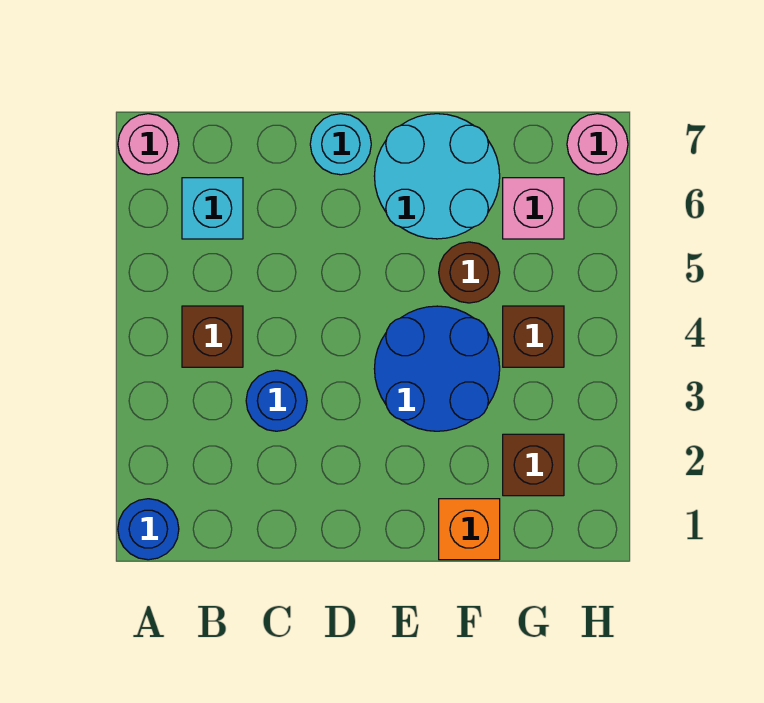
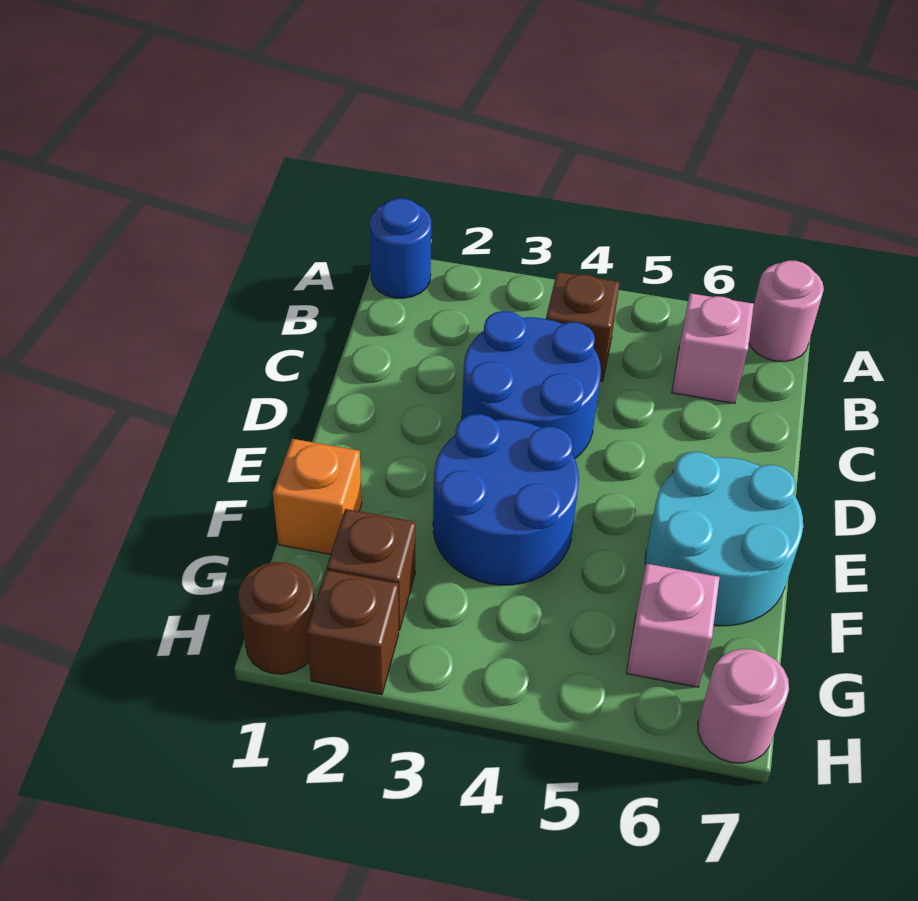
cyan 1x1 brick [182,178,243,239] -> pink 1x1 brick [672,293,754,404]
blue 1x1 round brick [246,370,307,431] -> blue 2x2 round brick [462,311,601,459]
cyan 1x1 round brick [310,114,371,175] -> none
brown 1x1 round brick [439,242,500,303] -> brown 1x1 round brick moved to [238,562,315,674]
brown 1x1 brick [503,306,564,367] -> brown 1x1 brick moved to [306,570,399,695]

